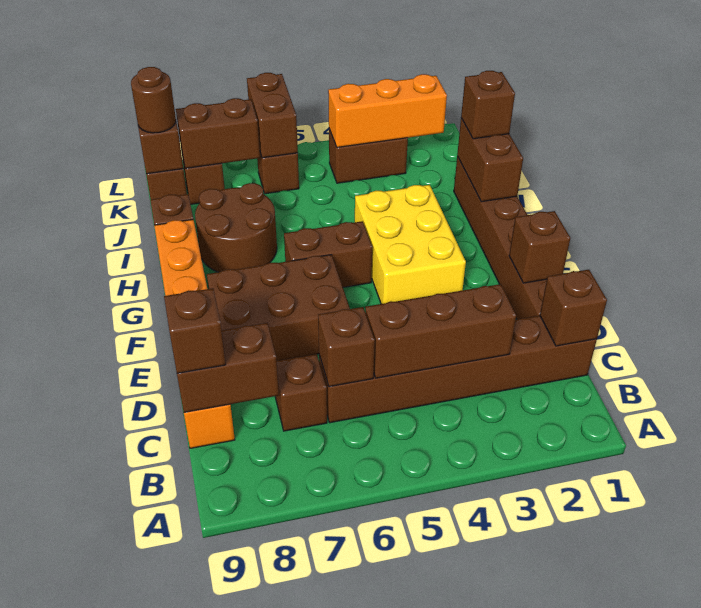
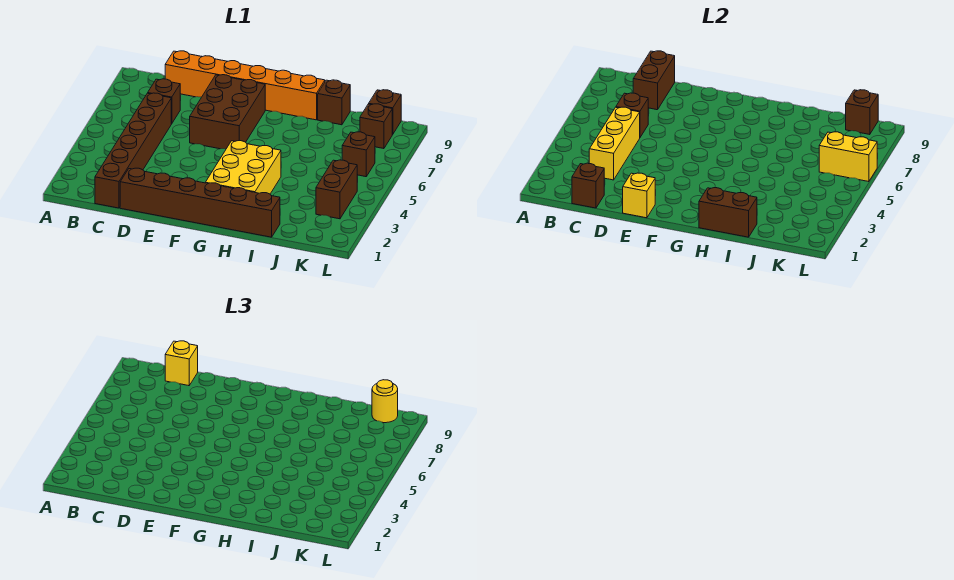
brown 1x3 brick [365,284,516,378] -> yellow 1x3 brick [589,107,640,180]
brown 1x1 brick [164,288,226,373] -> yellow 1x1 brick [165,341,198,386]
brown 1x1 brick [509,211,570,283] -> yellow 1x1 brick [623,173,655,218]
yellow 2x3 brick [355,185,466,304] -> yellow 2x3 brick turned to [205,141,281,194]
brown 1x2 brick [284,221,372,287] -> none
brown 2x2 round brick [195,183,277,272] -> none
brown 1x1 brick [461,71,515,139] -> none
orange 1x3 brick [328,74,447,147] -> none
brown 1x2 brick [247,73,298,158] -> yellow 1x2 brick [819,132,877,182]
brown 1x2 brick [176,98,260,168] -> none
brown 1x1 round brick [131,67,176,133] -> yellow 1x1 round brick [372,380,398,423]

